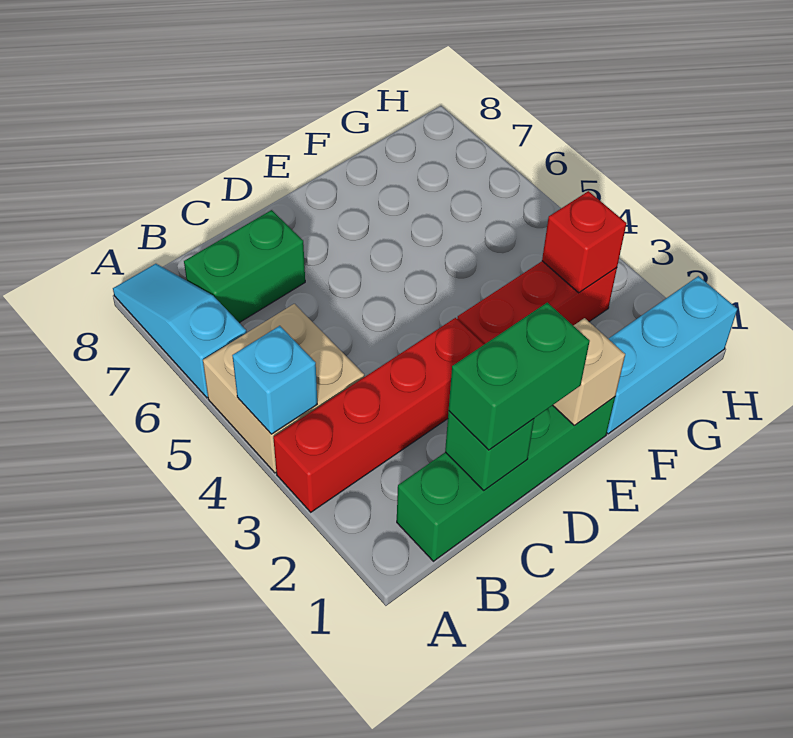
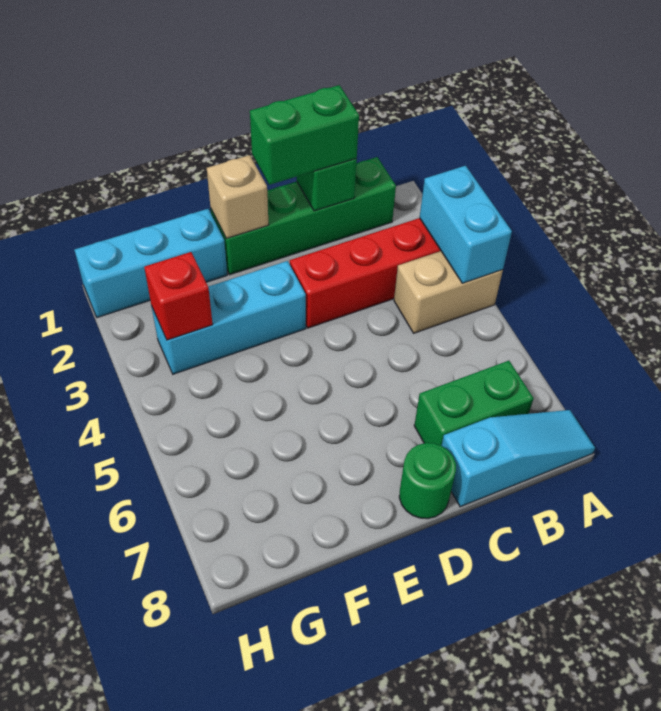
tan 2x2 brick [203,304,364,473] -> tan 1x2 brick [394,251,503,333]
cyan 1x1 brick [232,326,317,434] -> cyan 1x2 brick [420,166,512,283]
cyan 1x3 slope [113,264,247,398] -> cyan 1x3 slope turned to [442,410,595,507]
none -> green 1x1 round brick [399,443,456,519]
red 1x3 brick [457,261,617,344] -> cyan 1x3 brick [152,261,306,374]

